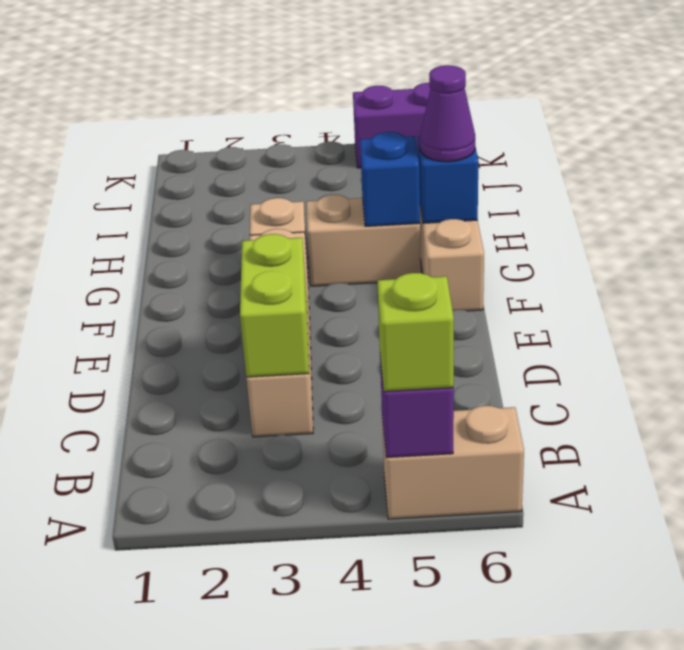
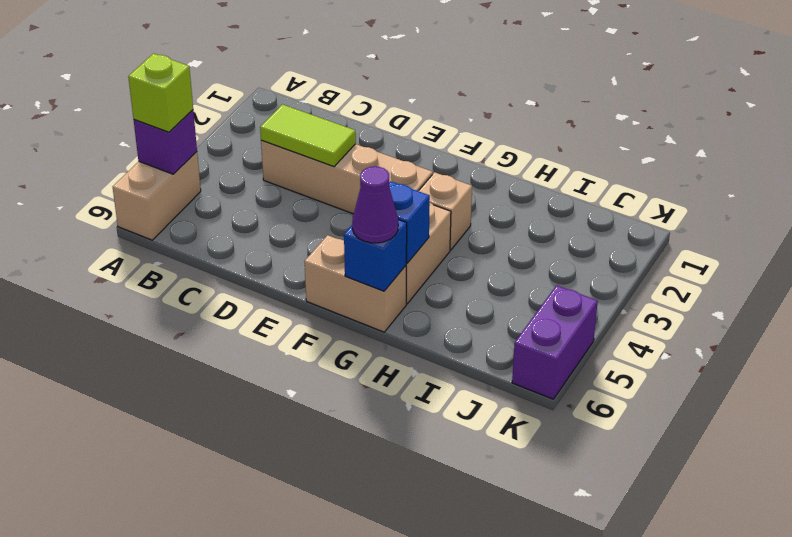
lime 1x2 brick [240,234,309,377] -> lime 1x2 tile [260,104,356,167]

